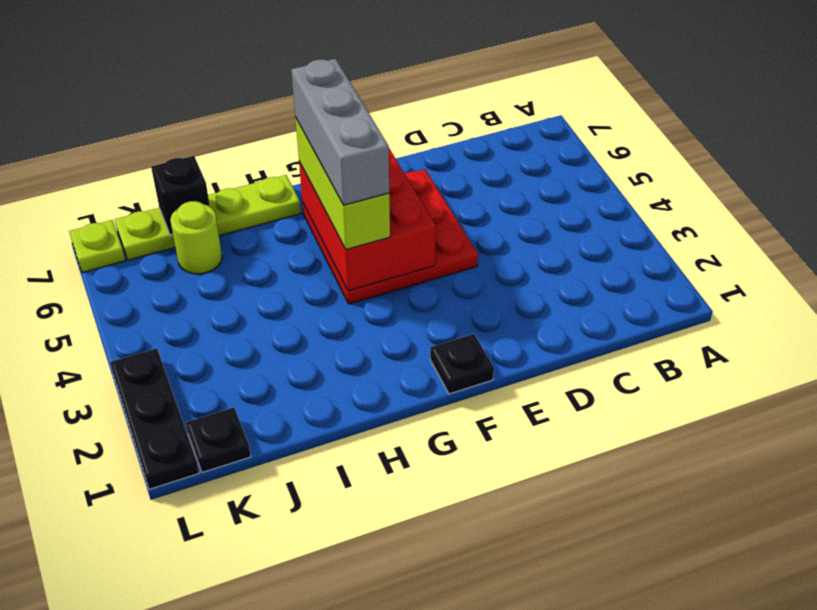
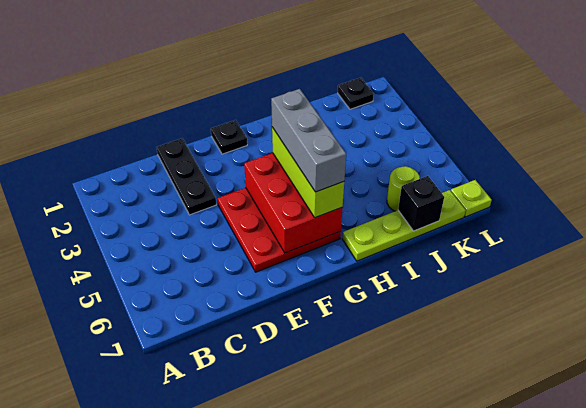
black 1x3 plate [110,348,199,489] -> black 1x3 plate moved to [156,138,216,215]

